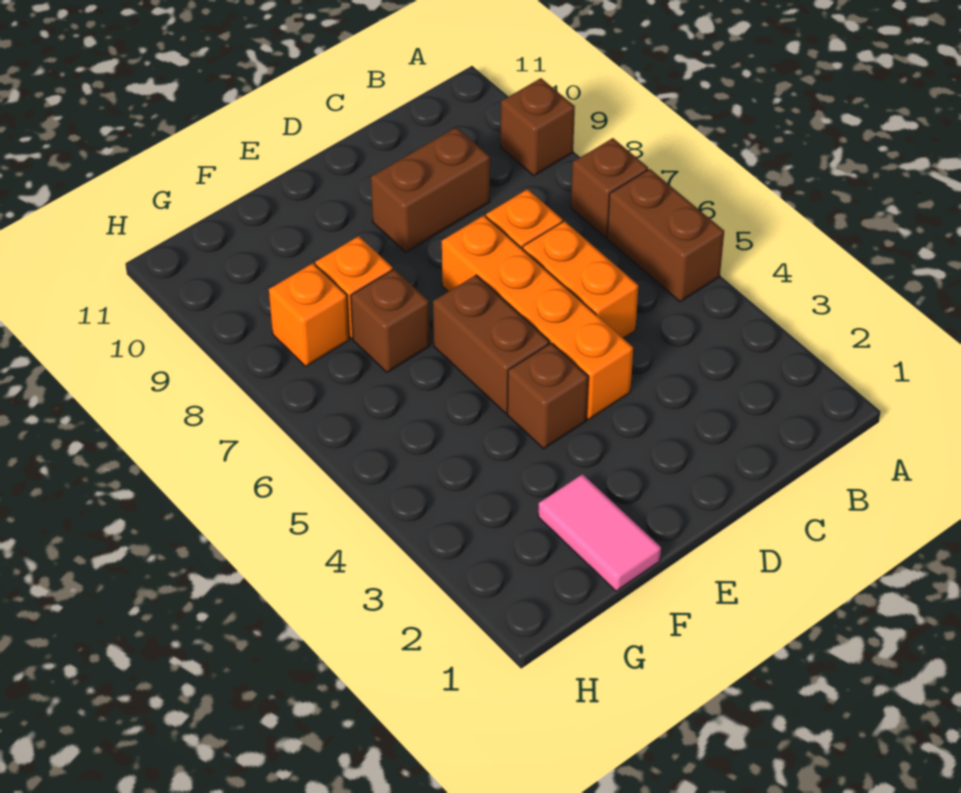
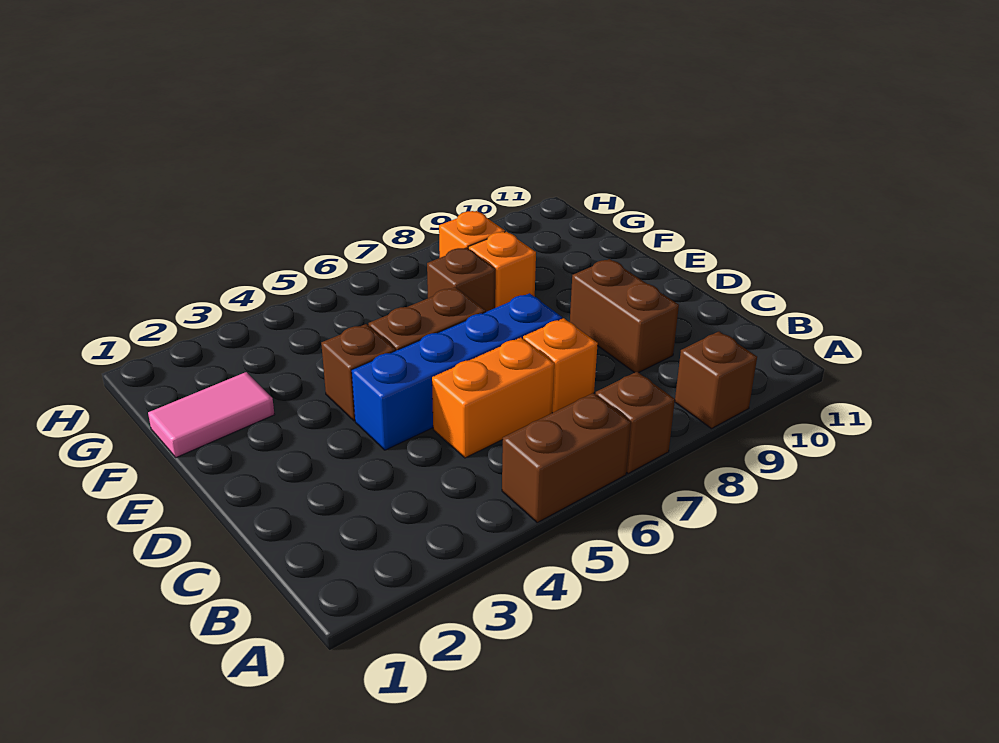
orange 1x4 brick [442,215,633,420] -> blue 1x4 brick [352,293,562,450]

